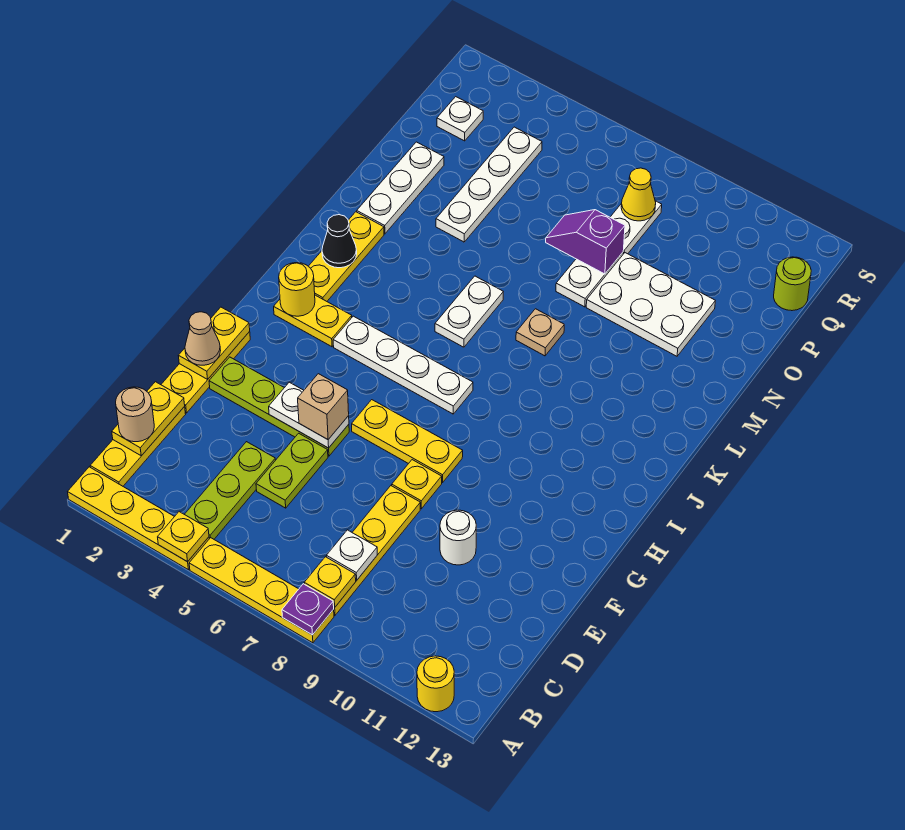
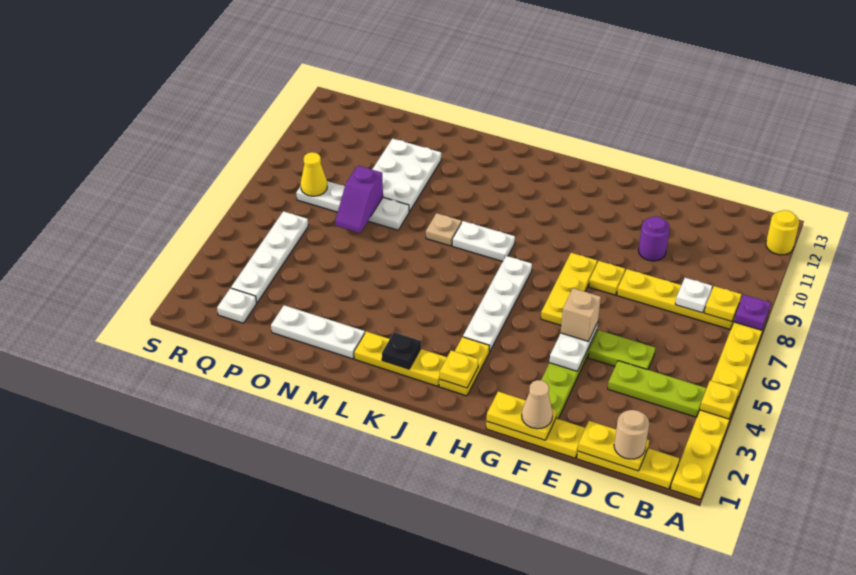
white 1x1 round brick [440,510,476,565] -> purple 1x1 round brick [639,216,670,261]
yellow 1x1 round brick [279,263,315,316] -> yellow 1x1 plate [440,350,479,388]
black 1x1 cone [322,215,357,268] -> black 1x1 plate [382,332,421,369]
white 1x2 plate [435,276,503,347] -> white 1x2 plate moved to [452,221,515,262]
white 1x4 plate [436,127,542,242] -> white 1x4 plate turned to [231,211,308,303]
lime 1x1 round brick [774,257,811,311] -> none

